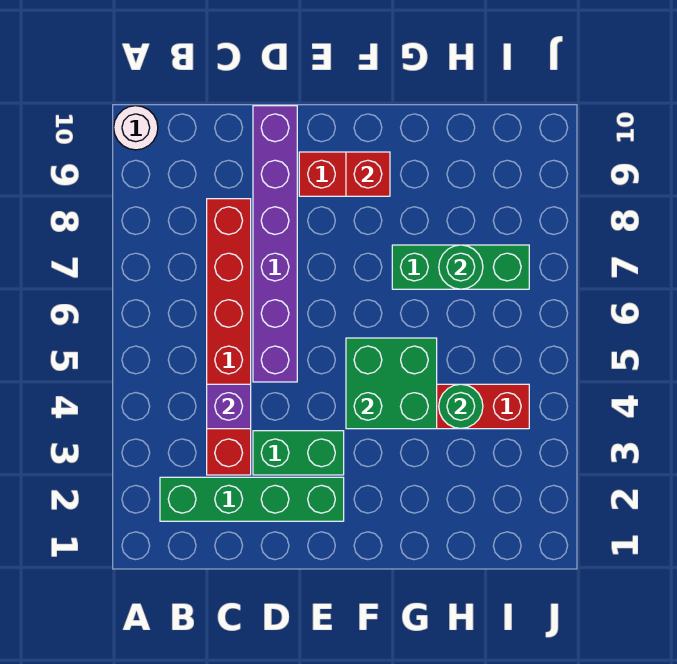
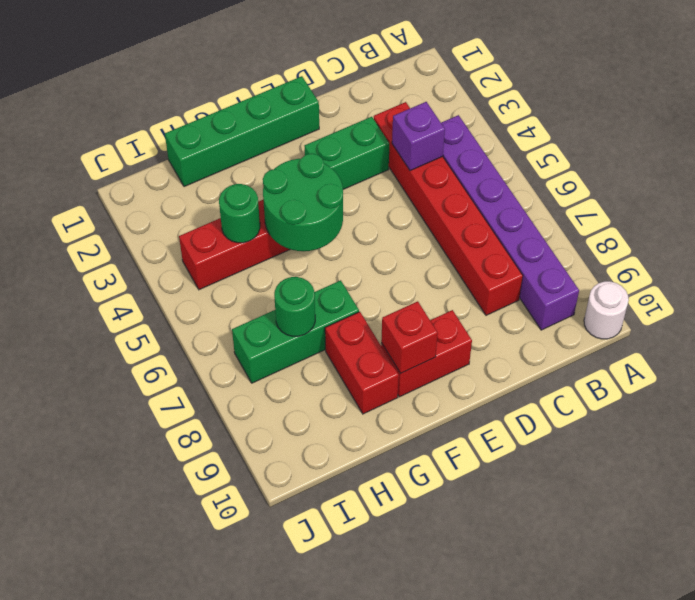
green 1x4 brick [160,477,344,521] -> green 1x4 brick moved to [165,76,319,187]
purple 1x6 brick [253,106,297,382] -> purple 1x6 brick moved to [441,115,579,330]
green 2x2 brick [346,338,437,429] -> green 2x2 round brick [263,154,343,251]
none -> red 1x2 brick [325,312,399,414]

